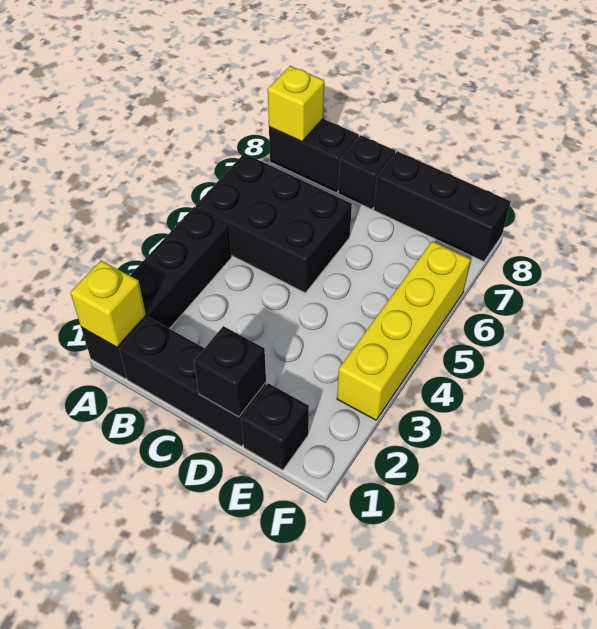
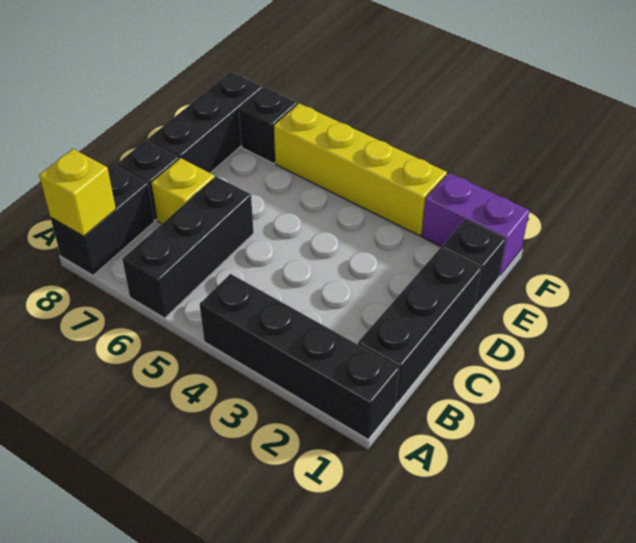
yellow 1x1 brick [70,260,146,347] -> yellow 1x1 brick moved to [151,158,215,224]
black 2x3 brick [196,153,352,293] -> black 1x3 brick [122,176,254,318]
black 1x1 brick [194,326,266,417] -> black 1x1 brick moved to [239,87,297,163]
none -> purple 1x2 brick [421,173,530,276]

